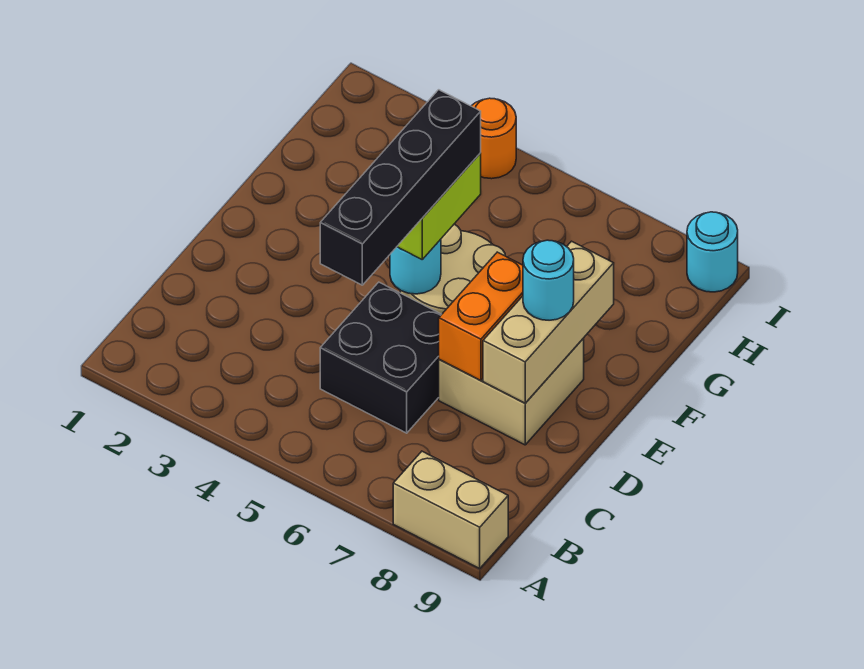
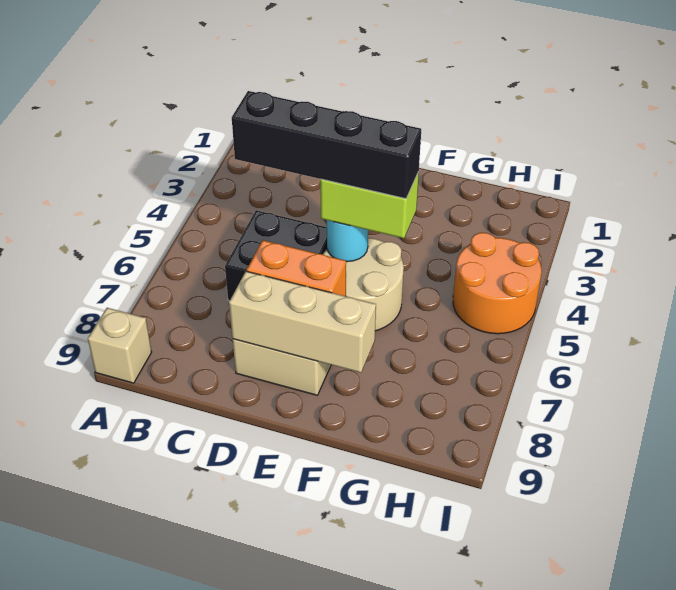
tan 1x2 brick [393,451,508,568] -> tan 1x1 brick [88,308,152,383]
cyan 1x1 round brick [523,240,574,320] -> none
orange 1x1 round brick [472,98,516,179] -> orange 2x2 round brick [453,233,542,334]
cyan 1x1 round brick [687,212,738,292] -> none

